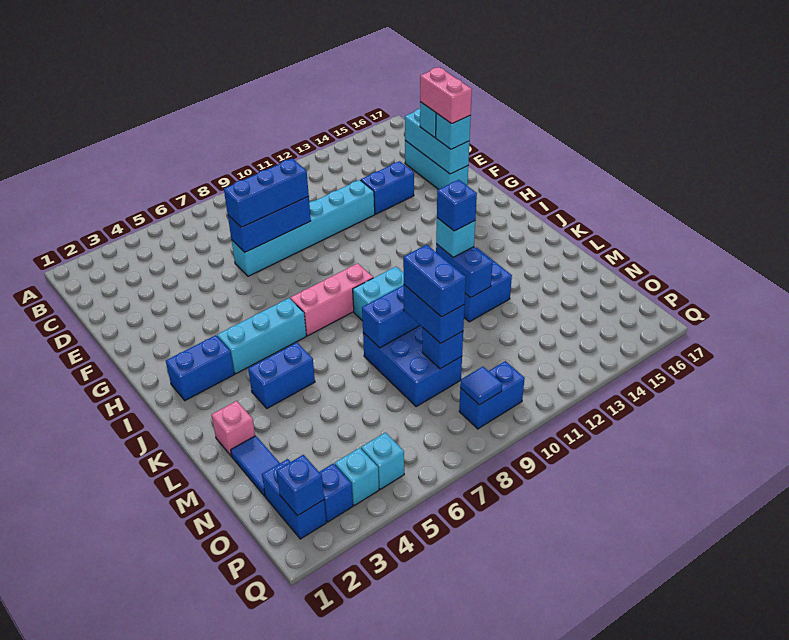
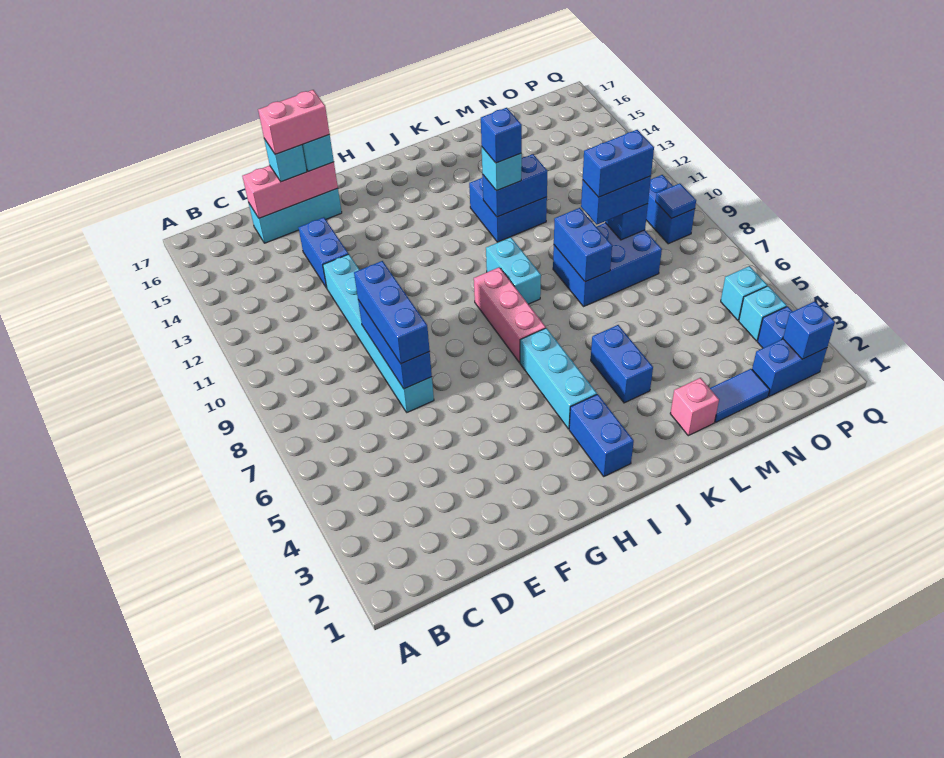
cyan 1x3 brick [405,109,470,174] -> pink 1x3 brick [242,162,338,218]

